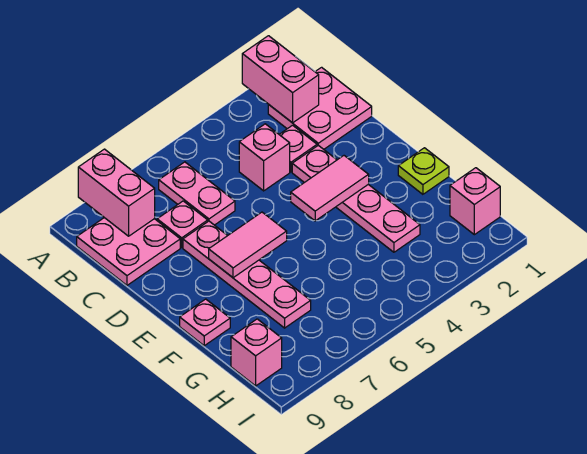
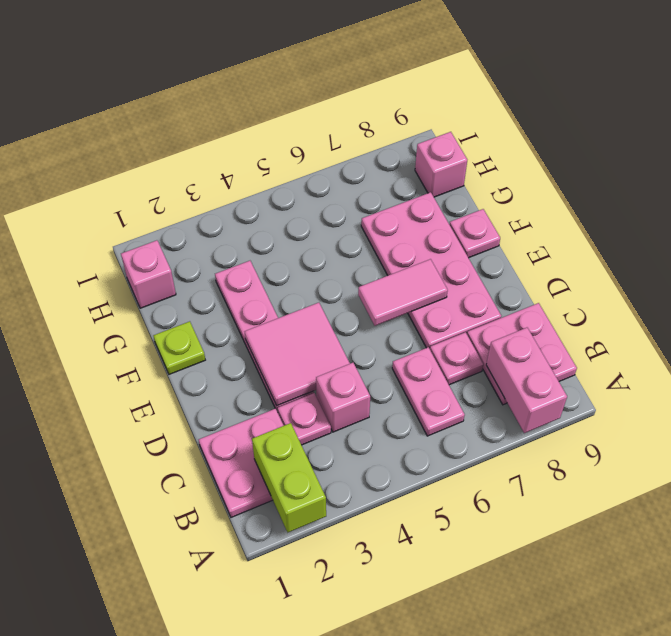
pink 1x2 brick [242,36,319,123] -> lime 1x2 brick [252,423,326,532]
pink 1x4 plate [183,221,311,328] -> pink 2x4 plate [361,192,501,349]
pink 1x2 tile [291,156,369,221] -> pink 2x2 tile [245,303,350,406]

